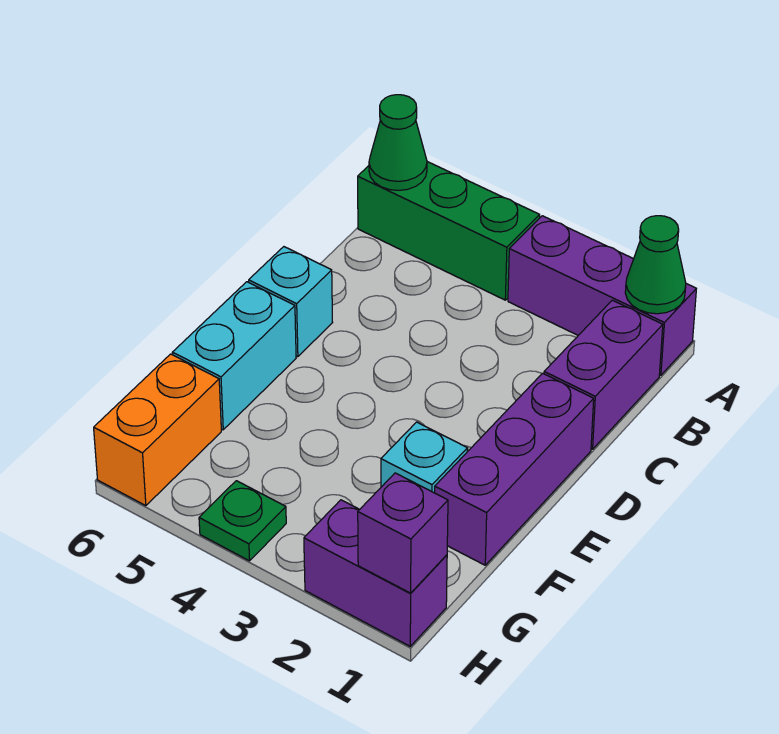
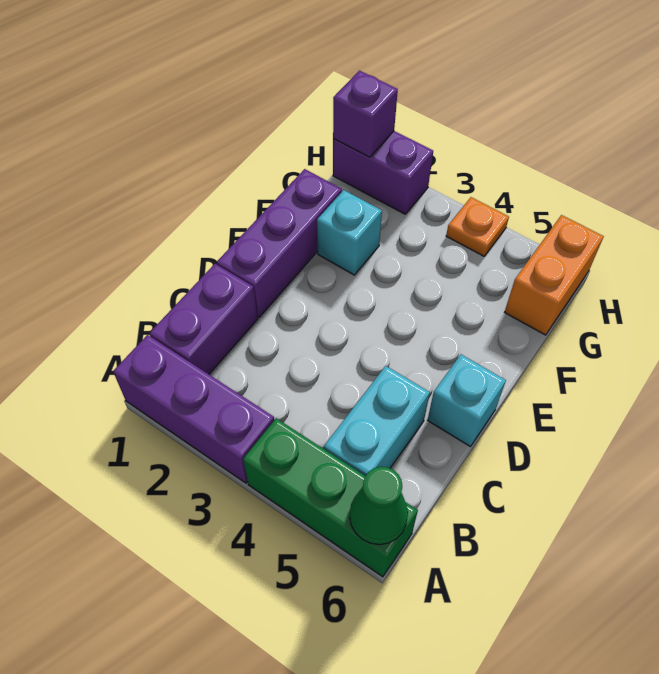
green 1x1 cone [625,216,686,314] -> none
cyan 1x2 brick [172,282,296,430] -> cyan 1x2 brick moved to [324,366,430,476]
green 1x1 plate [199,481,286,561] -> orange 1x1 plate [446,197,509,256]

